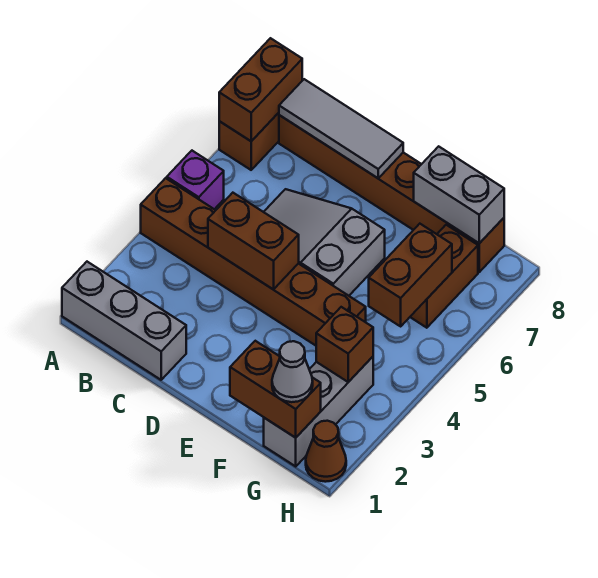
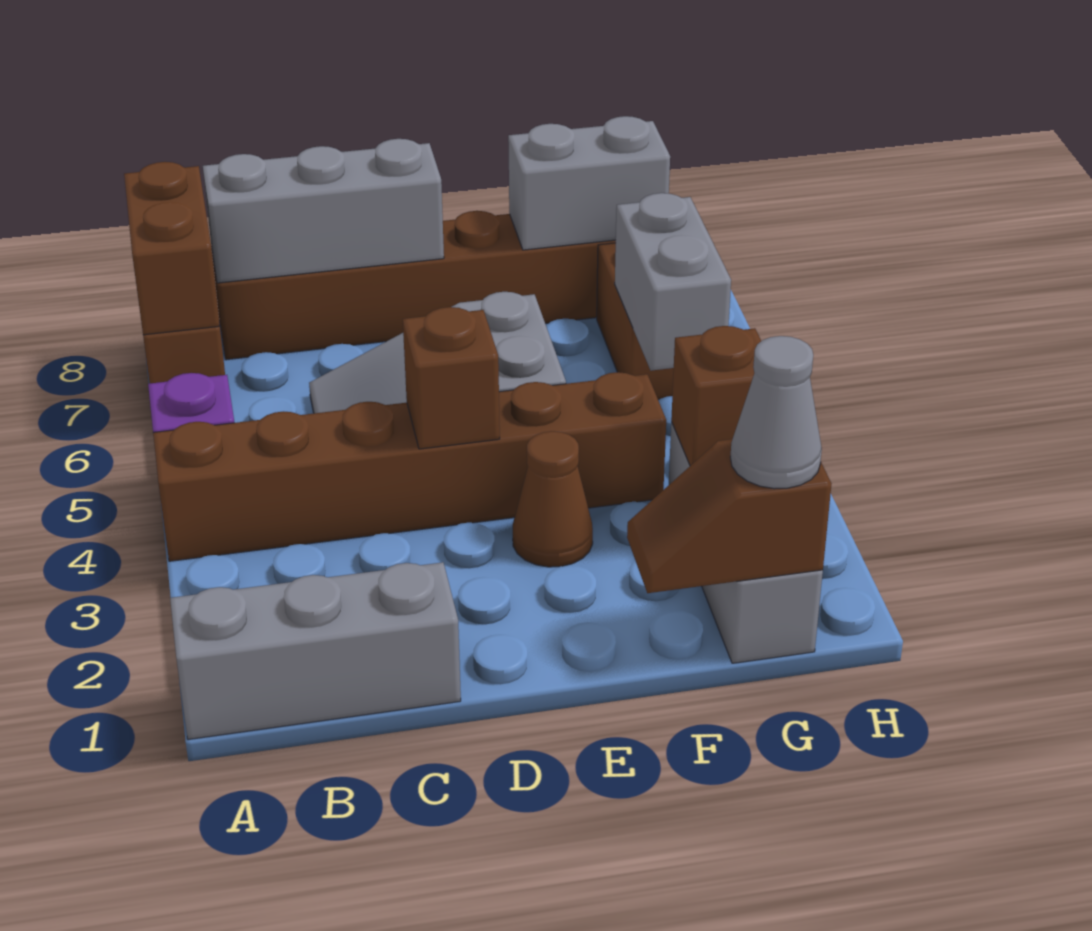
grey 1x3 tile [279,79,403,178] -> grey 1x3 brick [203,139,444,283]
brown 1x2 brick [208,193,299,289] -> brown 1x1 brick [403,307,500,449]
brown 1x2 brick [230,341,321,438] -> brown 1x2 slope [627,439,831,593]
brown 1x2 brick [369,224,452,326] -> grey 1x2 brick [615,193,731,371]
brown 1x1 cone [306,421,346,482] -> brown 1x1 cone moved to [513,431,593,567]

